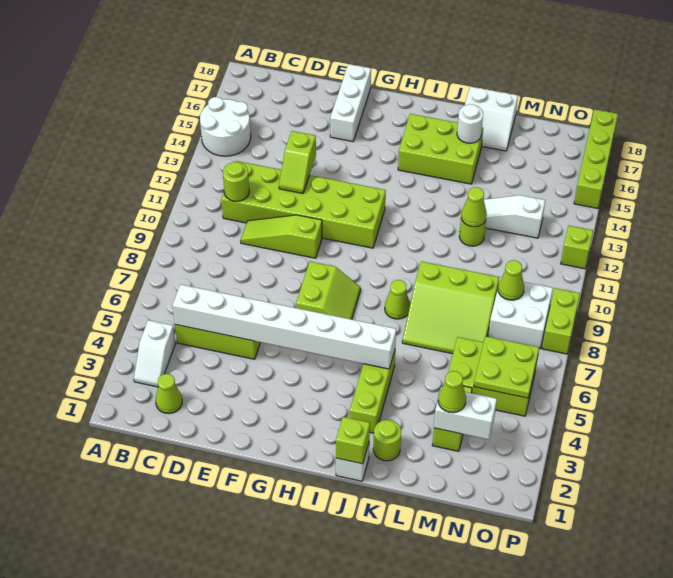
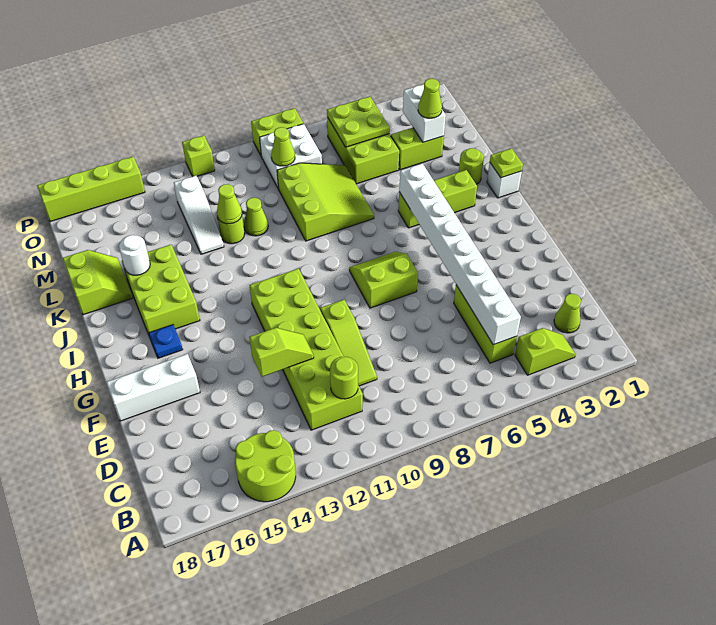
white 2x2 round brick [200,97,251,156] -> lime 2x2 round brick [235,430,296,502]
white 1x2 slope [134,320,175,387] -> lime 1x2 slope [515,328,575,375]
none -> blue 1x1 plate [149,325,183,358]
lime 1x1 brick [336,417,370,464] -> lime 1x1 plate [490,148,523,178]
lime 1x1 cone [385,280,410,319] -> lime 1x1 cone moved to [244,198,268,236]
white 2x2 slope [465,87,518,151] -> lime 2x2 slope [63,250,133,315]

